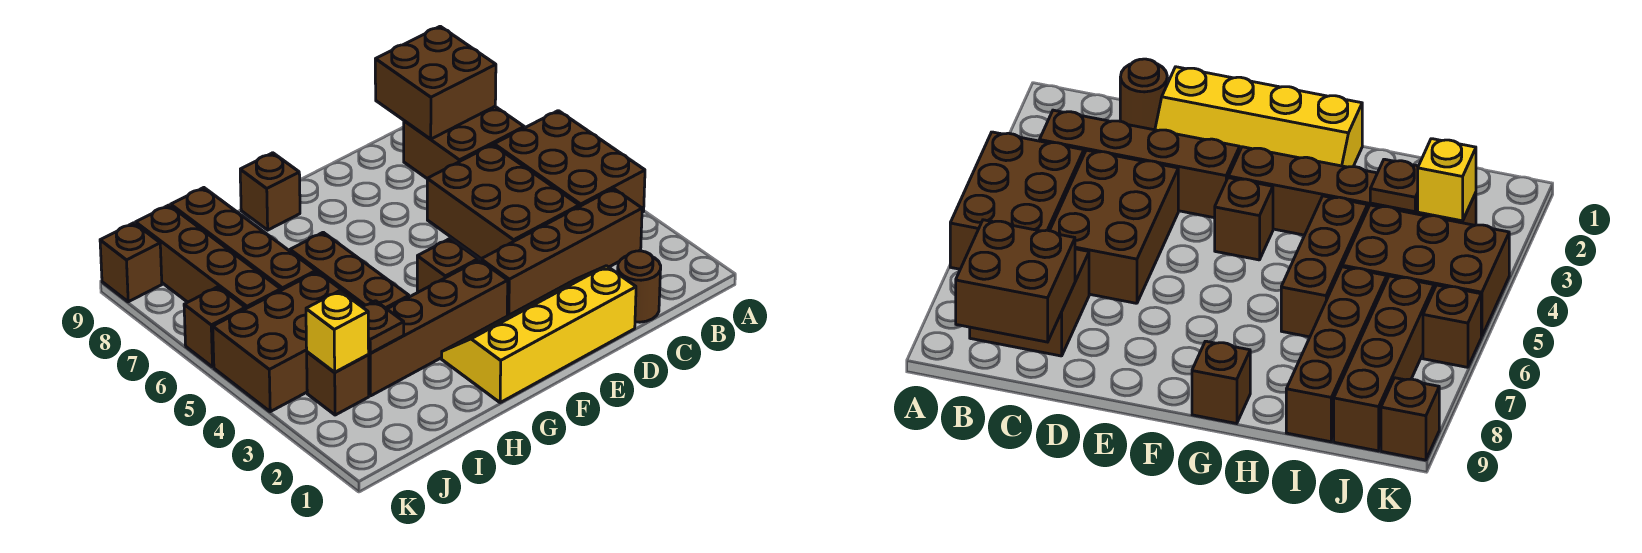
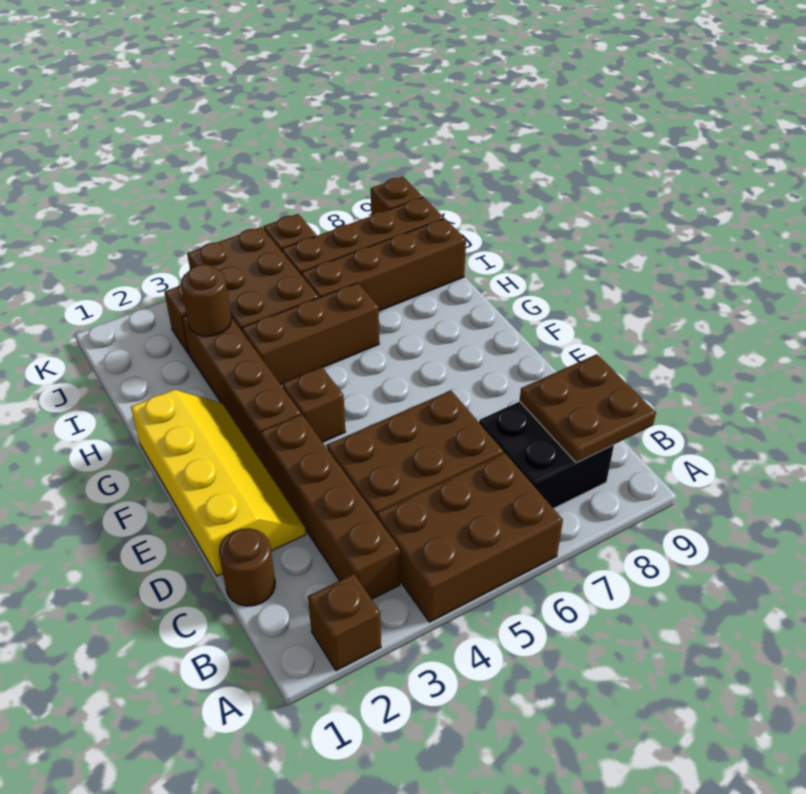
brown 2x2 brick [404,107,524,178] -> black 2x2 brick [479,402,614,509]
brown 2x2 brick [375,26,496,139] -> brown 2x2 plate [520,354,656,463]
brown 1x1 brick [240,153,300,230] -> brown 1x1 brick moved to [308,574,381,671]
brown 1x1 plate [363,301,404,353] -> brown 1x1 round brick [181,264,231,336]
yellow 1x1 brick [306,291,369,372] -> none

